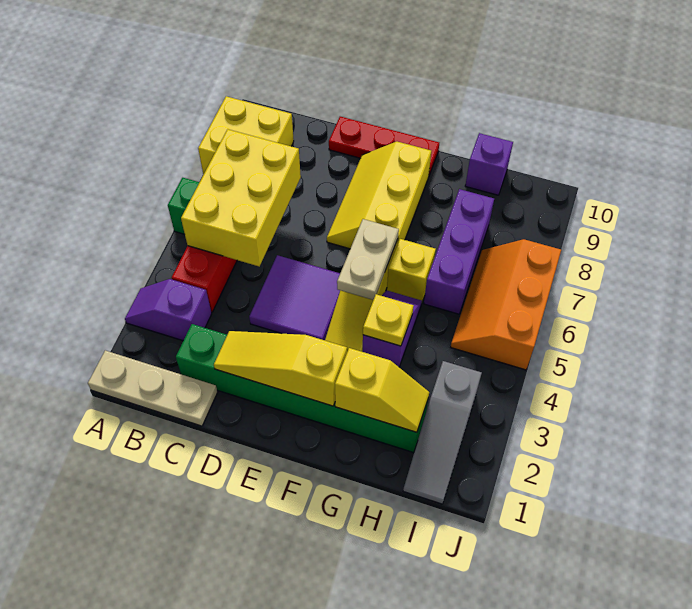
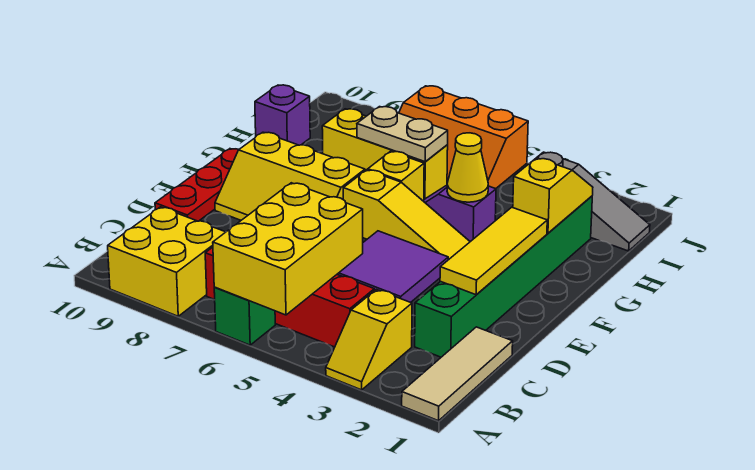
tan 1x3 plate [88,350,218,426] -> tan 1x3 tile [402,327,513,421]
purple 1x2 slope [125,279,212,341] -> yellow 1x2 slope [326,289,412,390]
yellow 2x3 brick [181,129,301,267] -> yellow 2x3 brick turned to [213,183,363,315]
yellow 1x3 slope [214,331,347,406] -> yellow 1x3 tile [440,207,547,295]
tan 1x2 plate [337,219,399,300] -> tan 1x2 plate moved to [357,107,448,162]
yellow 1x1 plate [363,294,414,346] -> yellow 1x1 cone [447,133,488,202]
purple 1x3 brick [424,189,494,314] -> yellow 1x3 brick [322,109,448,199]

